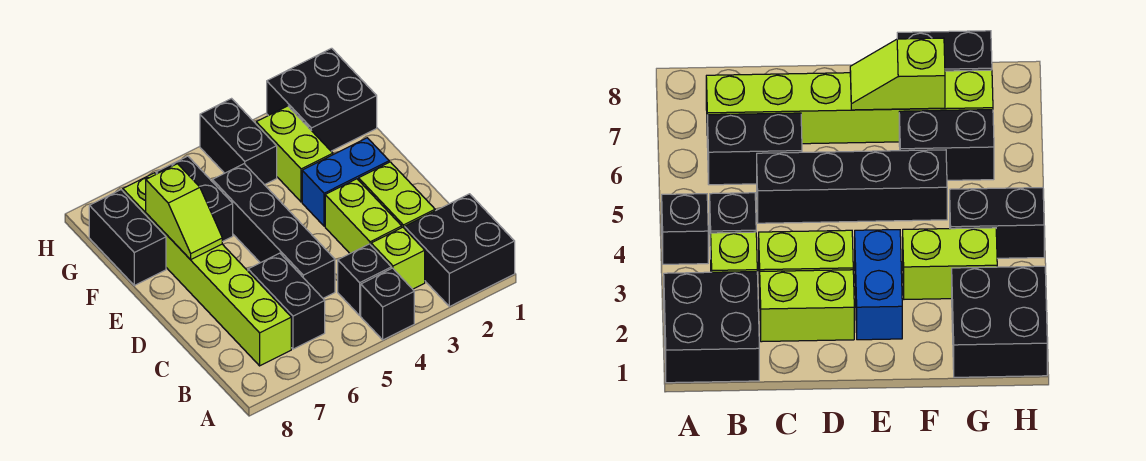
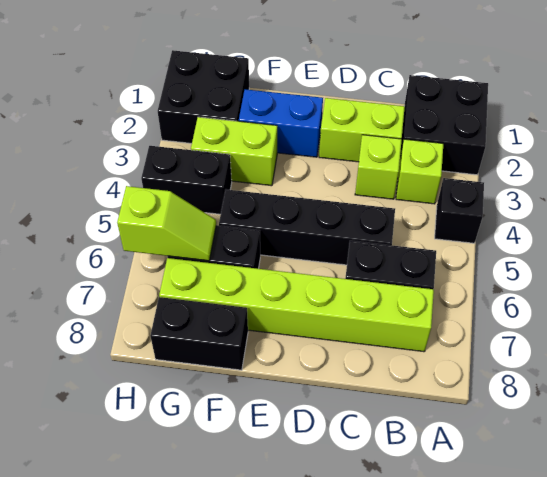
black 1x1 brick [338,244,391,315] -> none
lime 1x2 brick [325,179,402,253] -> lime 1x1 brick [355,135,402,199]
blue 1x2 brick [302,138,389,226] -> blue 1x2 brick turned to [239,89,323,157]
lime 1x2 slope [146,164,222,260] -> lime 1x2 slope moved to [117,186,216,261]

